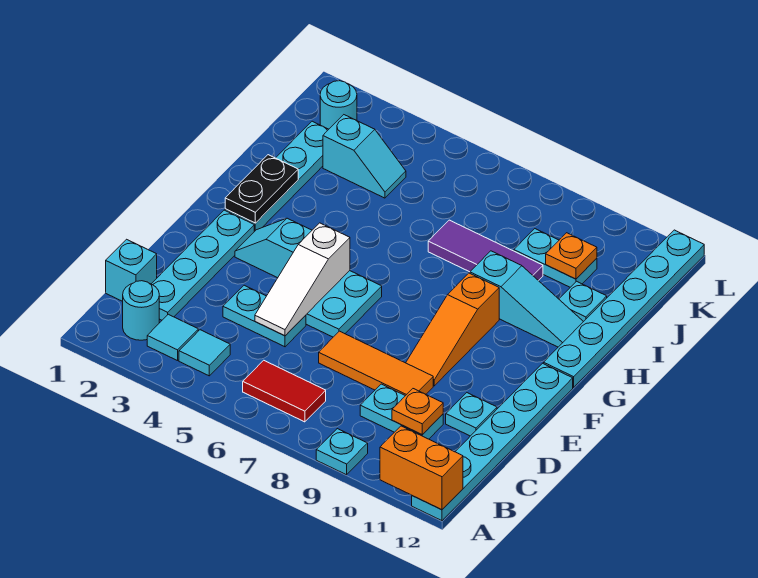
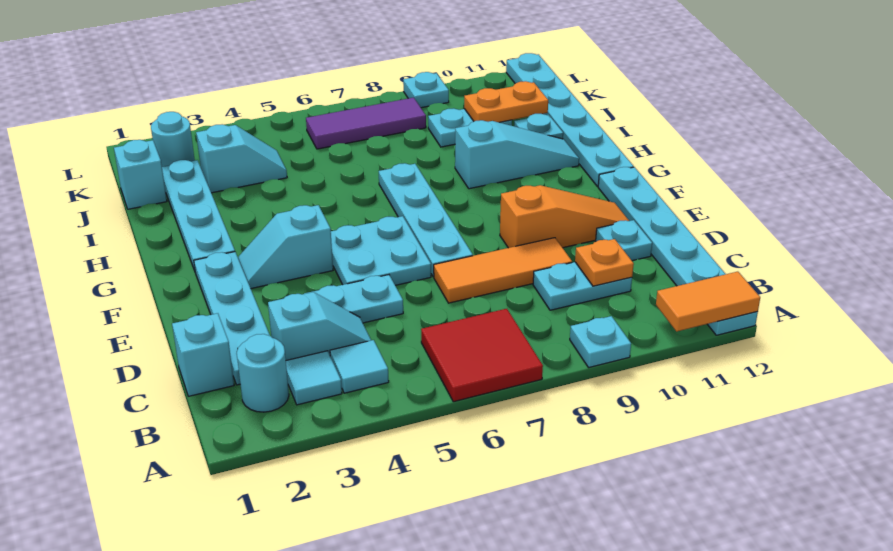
orange 1x2 brick [380,426,463,510] -> orange 1x2 tile [656,272,760,332]
red 1x2 tile [243,360,326,422] -> red 2x2 tile [421,309,543,402]
none -> cyan 1x2 slope [268,292,371,360]
white 1x3 slope [255,223,350,336] -> none
none -> cyan 1x4 plate [379,163,473,277]
orange 1x3 slope [406,273,499,386] -> orange 1x3 slope turned to [500,185,629,248]
black 1x2 plate [225,155,298,223] -> none
purple 1x3 tile [428,220,543,281] -> purple 1x3 tile moved to [306,98,426,149]
none -> cyan 1x1 brick [114,140,167,209]
orange 1x1 plate [546,233,597,279] -> orange 1x2 plate [464,81,548,122]
none -> cyan 1x1 plate [403,72,449,108]

